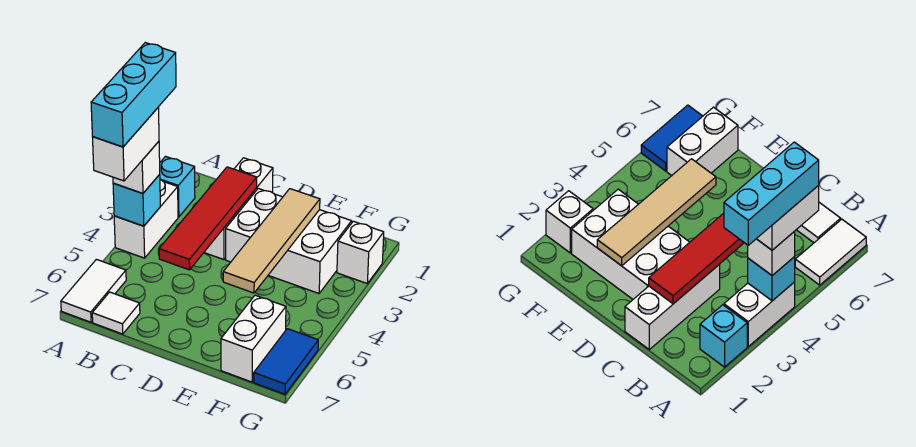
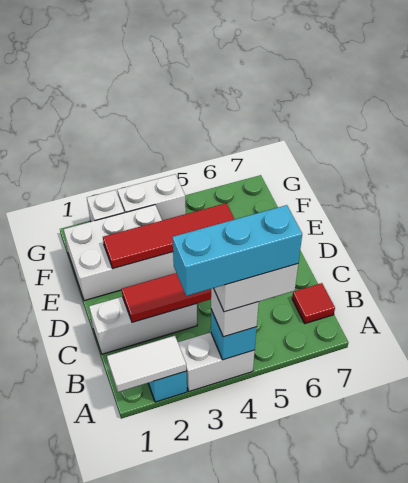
white 1x2 tile [61,259,126,322] -> white 1x2 tile moved to [107,336,186,392]
white 1x1 tile [92,292,140,334] -> red 1x1 tile [292,283,335,324]
white 2x3 brick [226,189,352,293] -> white 2x3 brick turned to [64,205,176,301]
tan 1x4 tile [223,189,320,293] -> red 1x4 tile [103,203,234,269]
white 1x2 brick [221,295,286,382] -> white 1x2 brick moved to [117,174,186,220]
blue 1x2 tile [254,329,318,394] -> none

